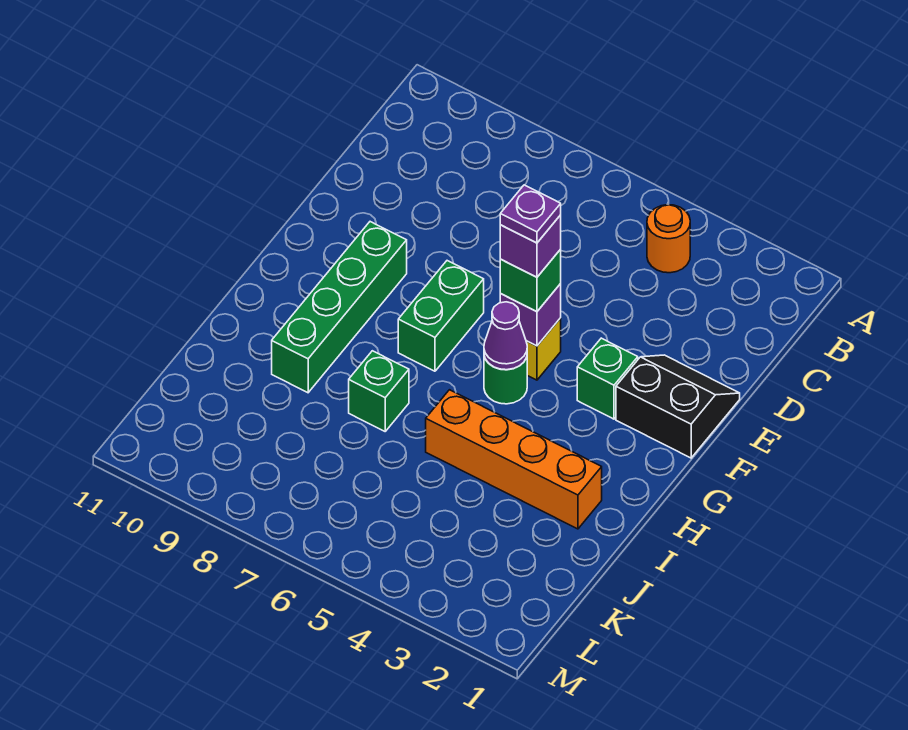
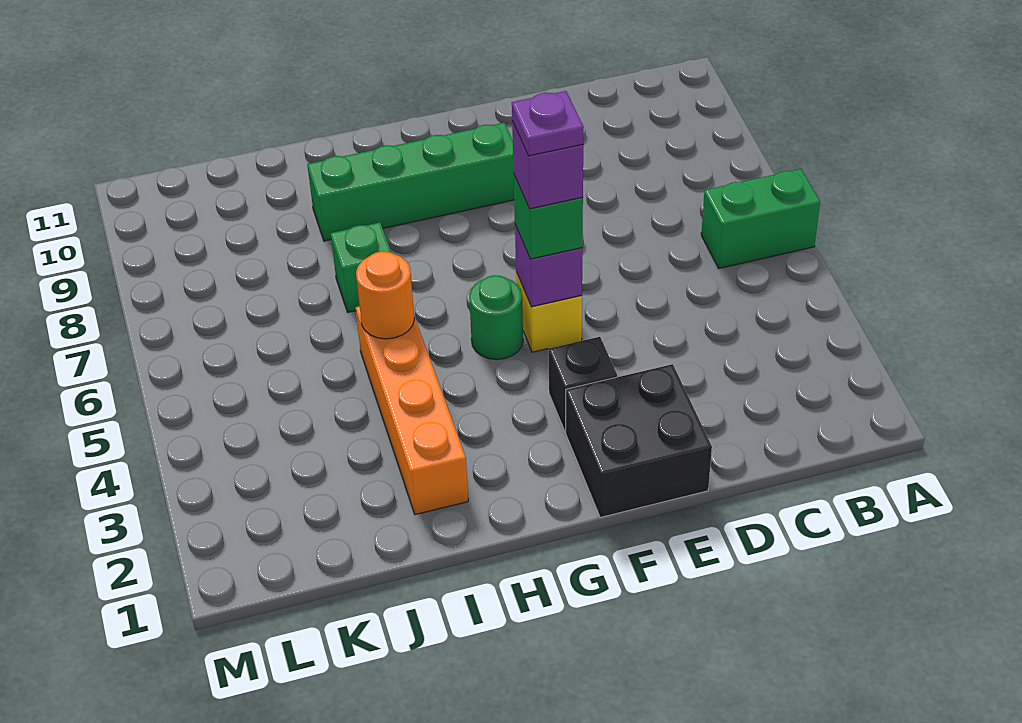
orange 1x1 round brick [647,205,690,273] -> orange 1x1 round brick moved to [356,251,414,339]
black 2x2 slope [616,355,740,458] -> black 2x2 brick [566,364,712,518]
green 1x1 brick [577,338,638,419] -> black 1x1 brick [549,337,617,432]
green 1x2 brick [398,261,484,371] -> green 1x2 brick moved to [701,169,820,268]
purple 1x1 cone [484,302,527,370] -> none

